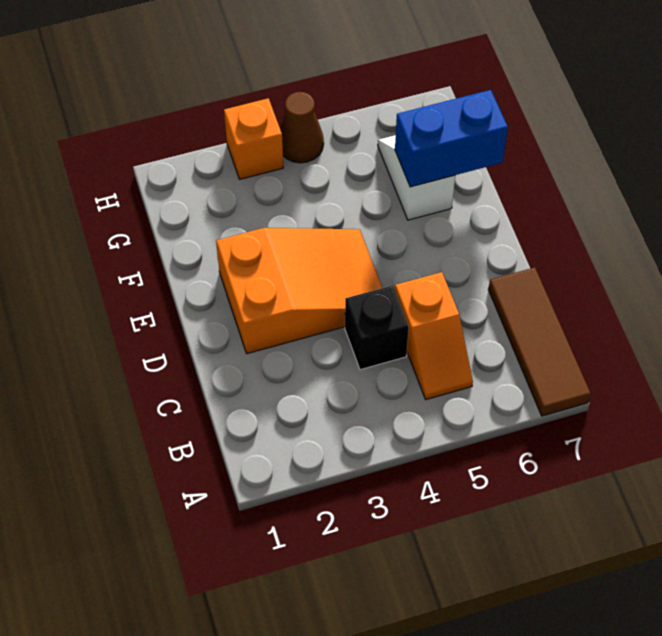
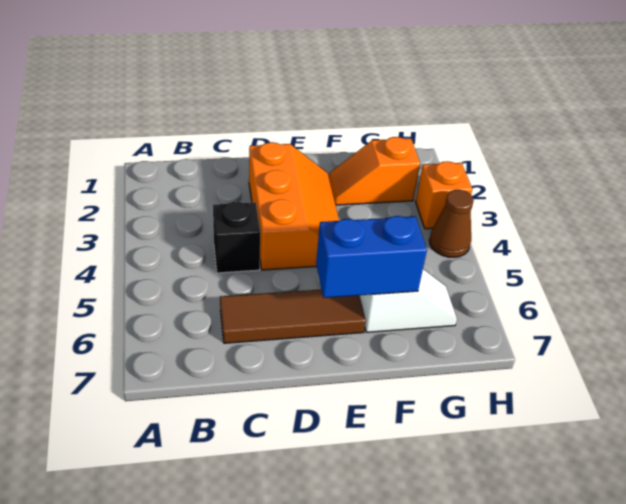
brown 1x3 tile [488,267,591,416] -> brown 1x3 tile moved to [220,289,366,343]
orange 1x2 slope [395,272,473,399] -> orange 1x2 slope moved to [329,137,420,205]
orange 2x3 slope [216,228,382,354] -> orange 2x3 slope turned to [249,142,339,270]
blue 1x2 brick [395,90,508,187] -> blue 1x2 brick turned to [316,216,427,298]

